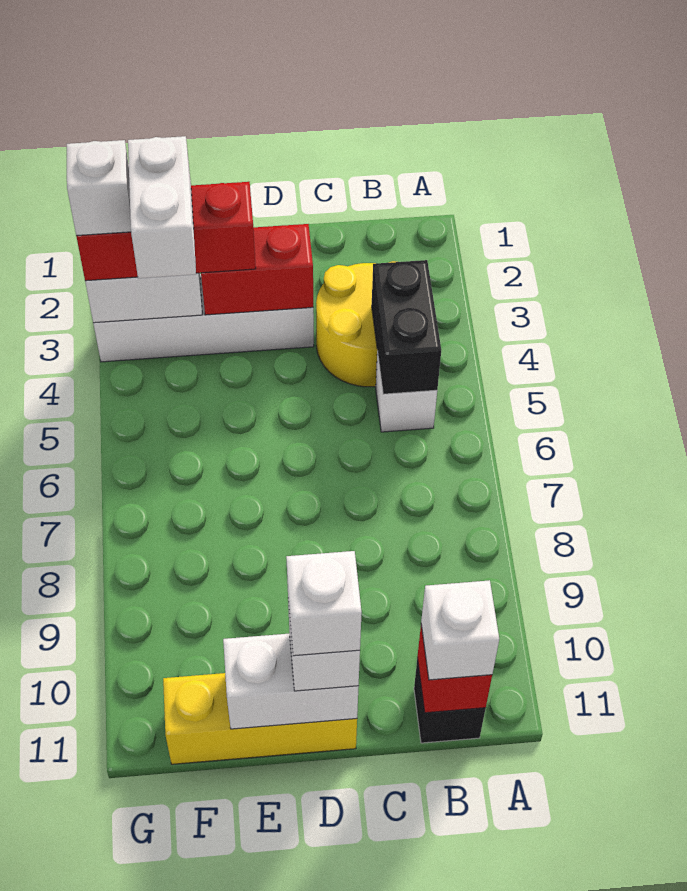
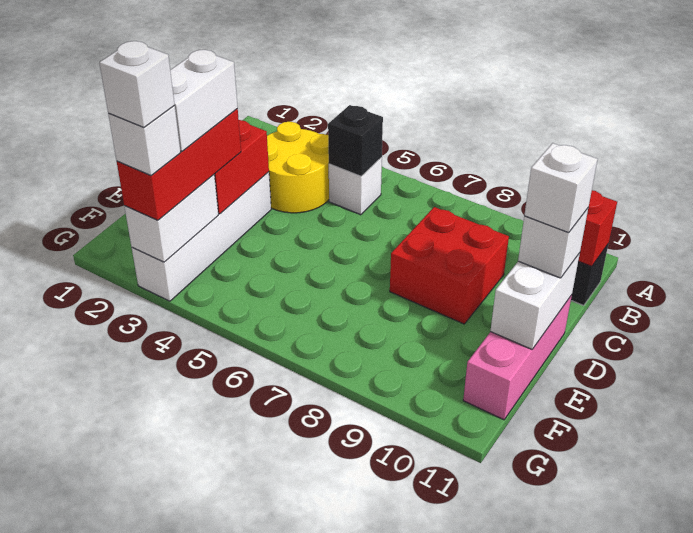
black 1x2 brick [372,260,441,394] -> black 1x1 brick [328,105,383,176]
white 1x1 brick [421,580,499,680] -> white 1x1 brick moved to [99,41,175,127]
none -> red 2x2 brick [390,207,509,324]
yellow 1x3 brick [163,673,357,764] -> pink 1x3 brick [463,295,572,420]
white 1x2 brick [128,136,196,278] -> white 1x2 brick turned to [170,50,238,151]

